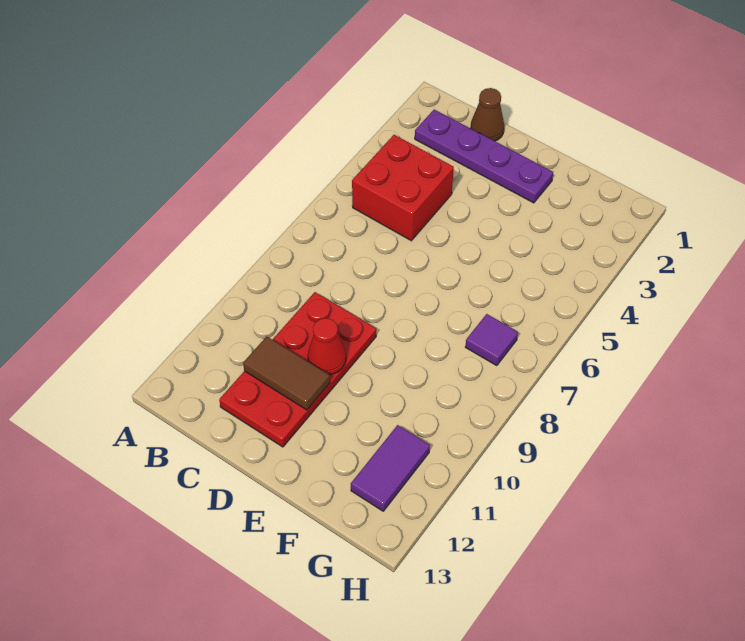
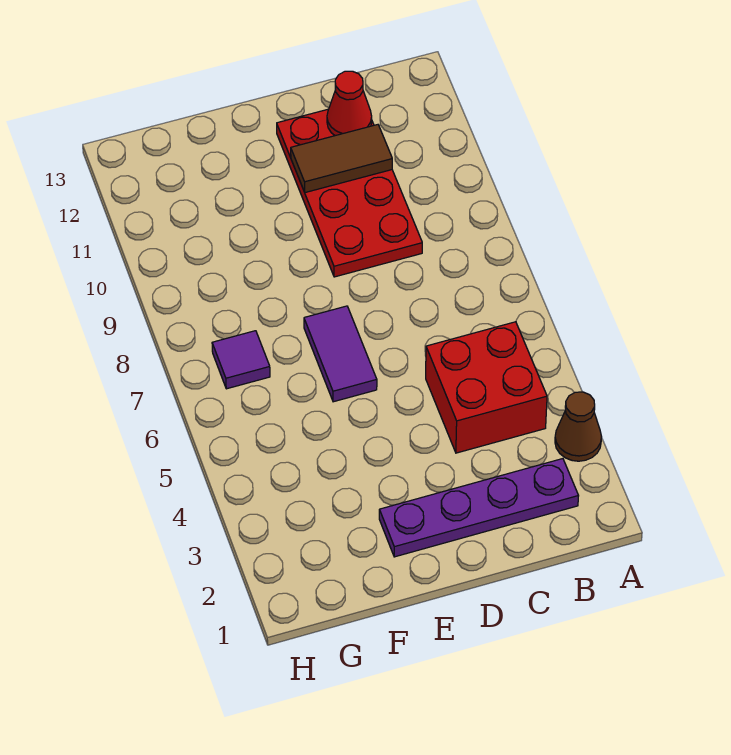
brown 1x1 cone [470,88,504,141] -> brown 1x1 cone moved to [555,392,602,461]
red 1x1 cone [308,318,346,375] -> red 1x1 cone moved to [327,71,372,136]
purple 1x2 tile [351,425,430,511] -> purple 1x2 tile moved to [304,306,377,402]

